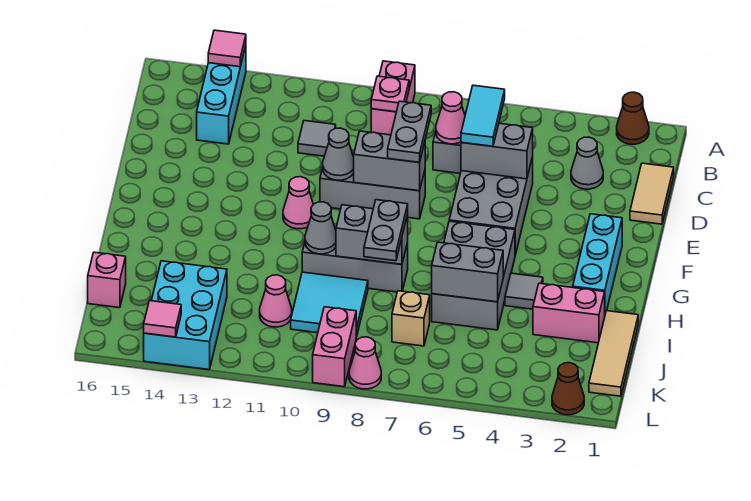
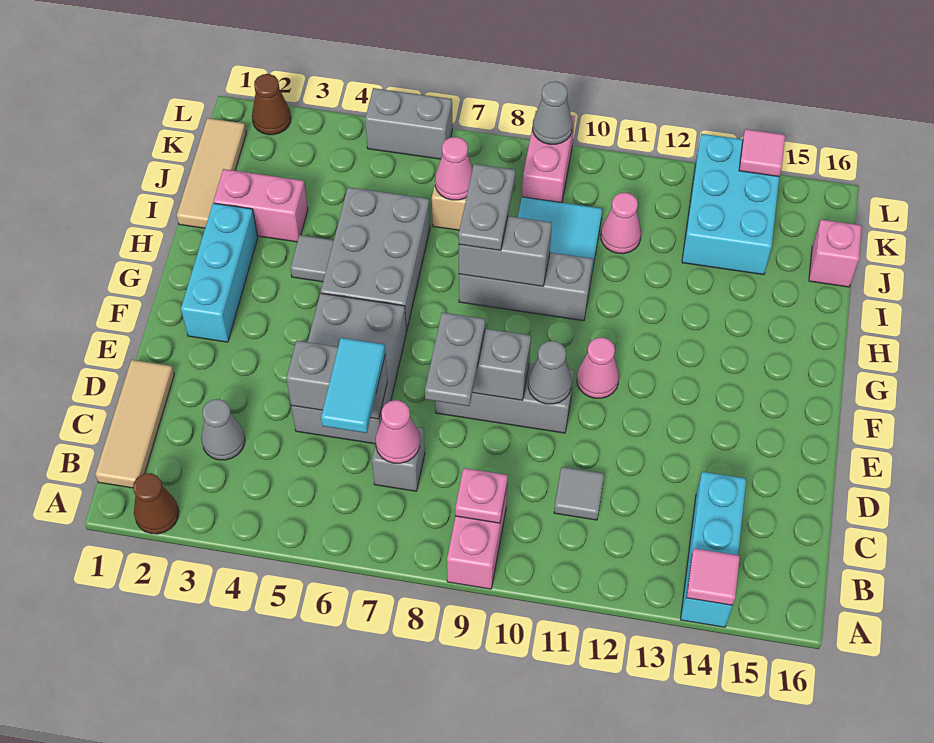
tan 1x2 tile [630,163,674,224] -> tan 1x3 tile [95,360,174,488]
grey 1x1 cone [305,202,336,254] -> grey 1x1 cone moved to [533,81,572,144]
grey 1x2 brick [432,242,503,302] -> grey 1x2 brick moved to [365,88,452,159]
pink 1x1 cone [349,337,381,389] -> pink 1x1 cone moved to [435,137,473,200]

